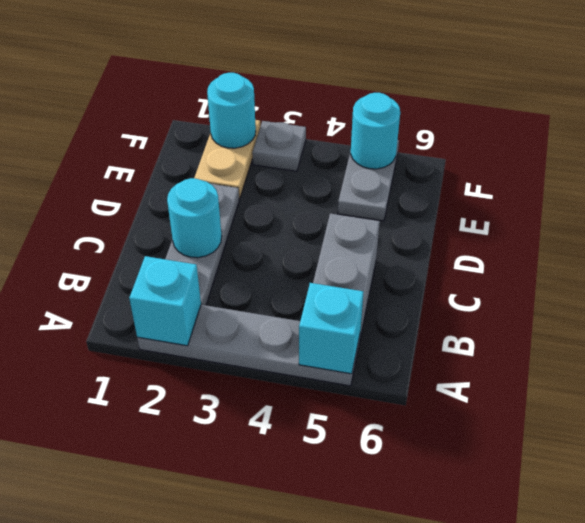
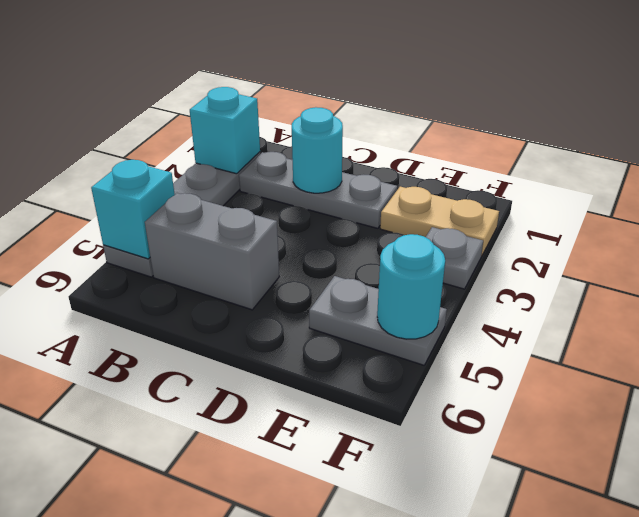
cyan 1x1 round brick [207,73,256,148] -> none

